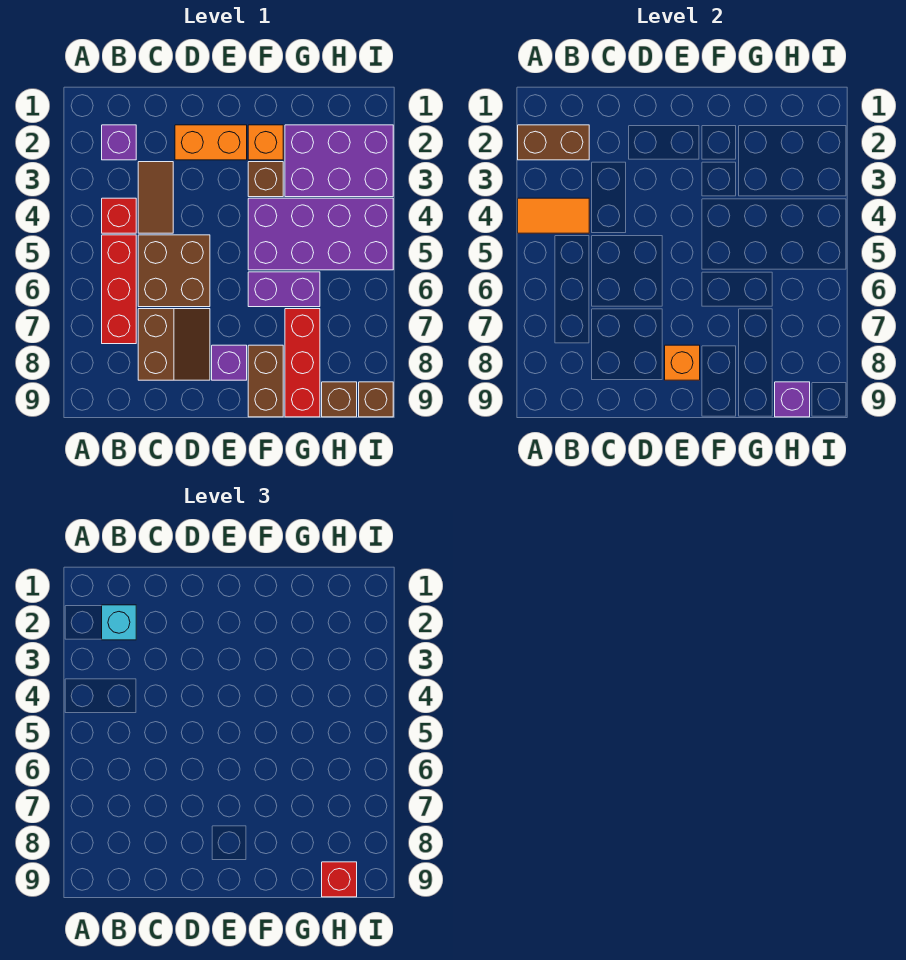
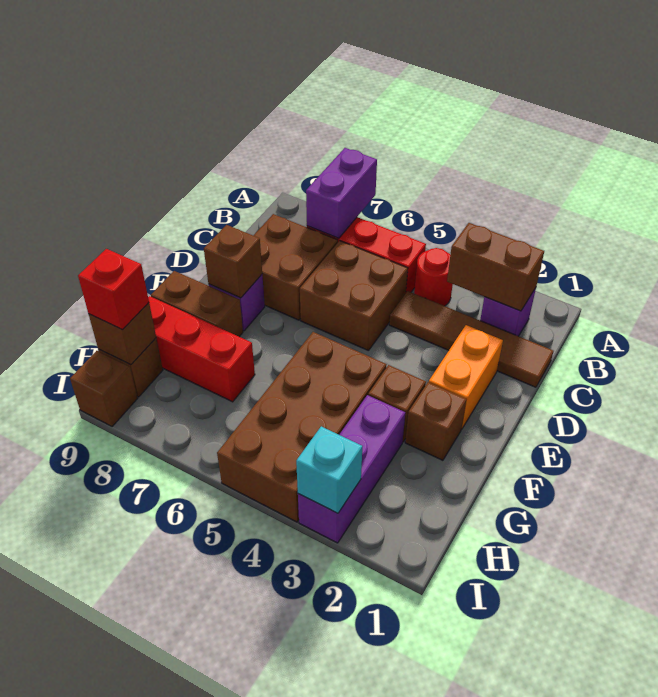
brown 1x2 brick [518,125,589,160] -> brown 1x2 brick turned to [447,223,544,311]
orange 1x2 tile [518,198,589,233] -> none
cyan 1x1 brick [102,605,136,640] -> cyan 1x1 brick moved to [296,426,362,513]
red 1x1 brick [102,198,136,233] -> red 1x1 round brick [414,248,453,306]
brown 1x2 tile [138,162,173,233] -> brown 1x4 tile [389,291,553,387]
brown 2x2 slope [138,309,210,380] -> brown 2x2 brick [253,214,338,320]
orange 1x1 brick [665,345,700,380] -> brown 1x1 brick [204,225,262,298]
orange 1x1 brick [248,125,283,160] -> brown 1x1 brick [405,382,466,460]
purple 2x4 brick [248,198,393,270] -> brown 2x4 brick [217,332,387,522]
purple 1x2 brick [248,272,320,307] -> purple 1x2 brick moved to [306,148,377,238]
purple 2x3 brick [285,125,393,197] -> purple 1x3 brick [298,395,405,543]
purple 1x1 brick [775,382,810,417] -> brown 1x1 brick [89,303,156,365]

